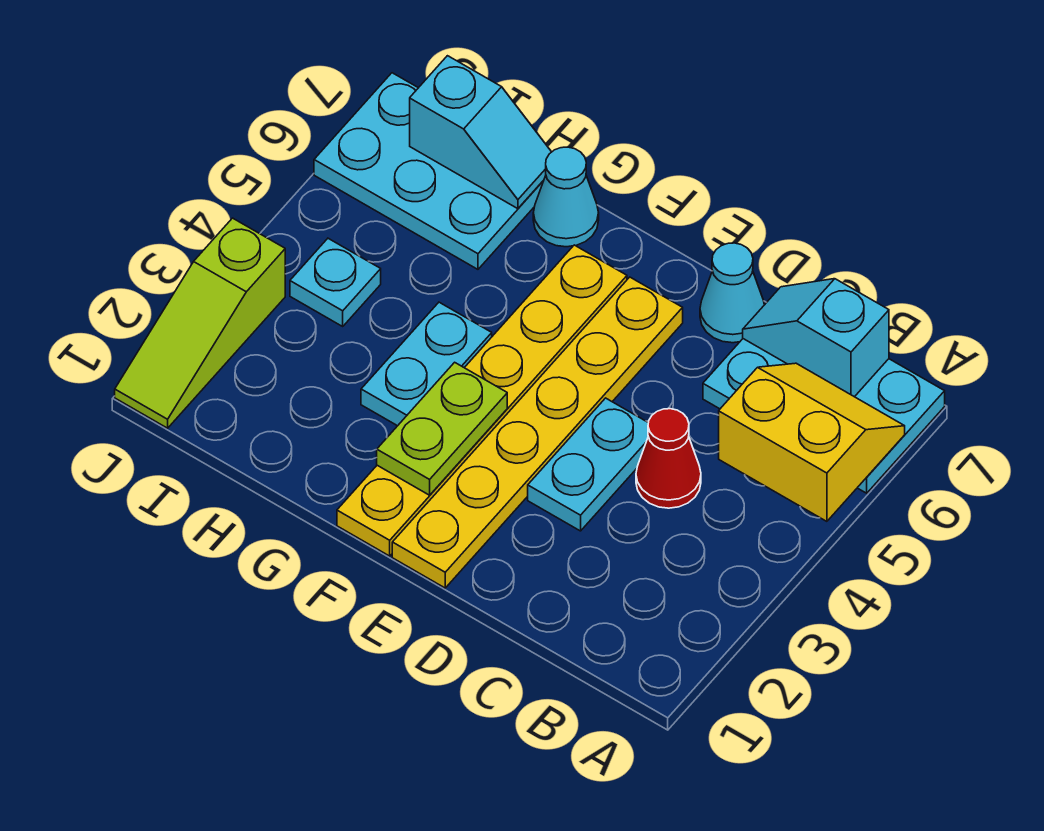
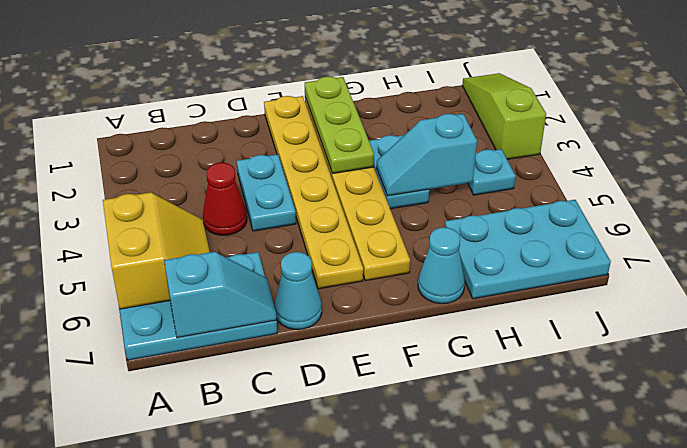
yellow 2x2 slope [719,363,905,521] -> yellow 2x2 slope turned to [103,192,210,309]
lime 1x2 plate [377,362,507,495] -> lime 1x3 plate [305,76,374,174]
cyan 1x2 slope [410,56,551,209] -> cyan 1x2 slope moved to [376,114,477,196]

